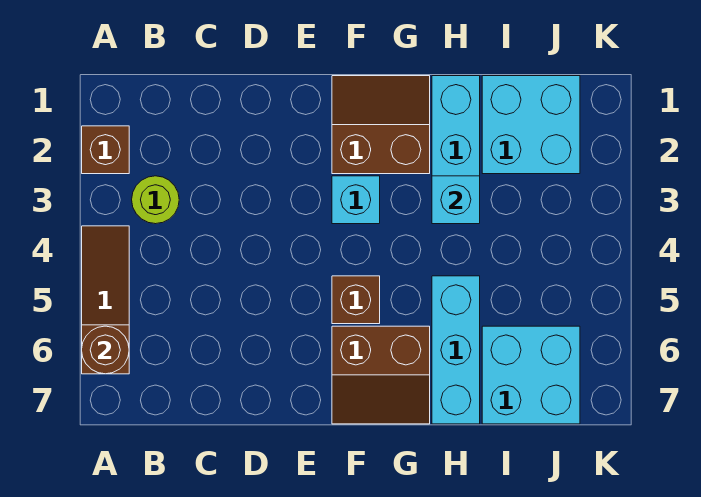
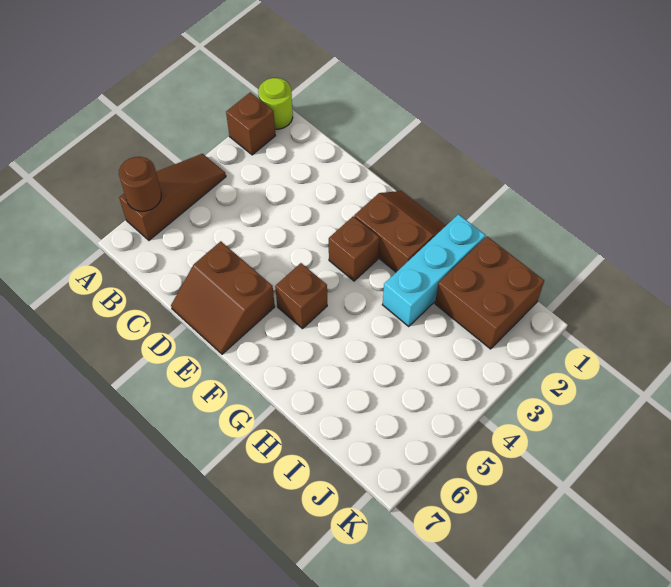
lime 1x1 round brick [132,176,179,224] -> lime 1x1 round brick moved to [258,78,293,129]
cyan 1x1 brick [332,176,380,224] -> brown 1x1 brick [329,216,379,281]
brown 2x2 slope [332,326,430,424] -> brown 2x2 slope moved to [171,241,275,354]
cyan 1x1 brick [432,176,480,224] -> none
cyan 1x3 brick [432,276,480,424] -> none
cyan 2x2 brick [482,76,580,174] -> brown 2x2 brick [435,237,544,349]
cyan 2x2 brick [482,326,580,424] -> none

